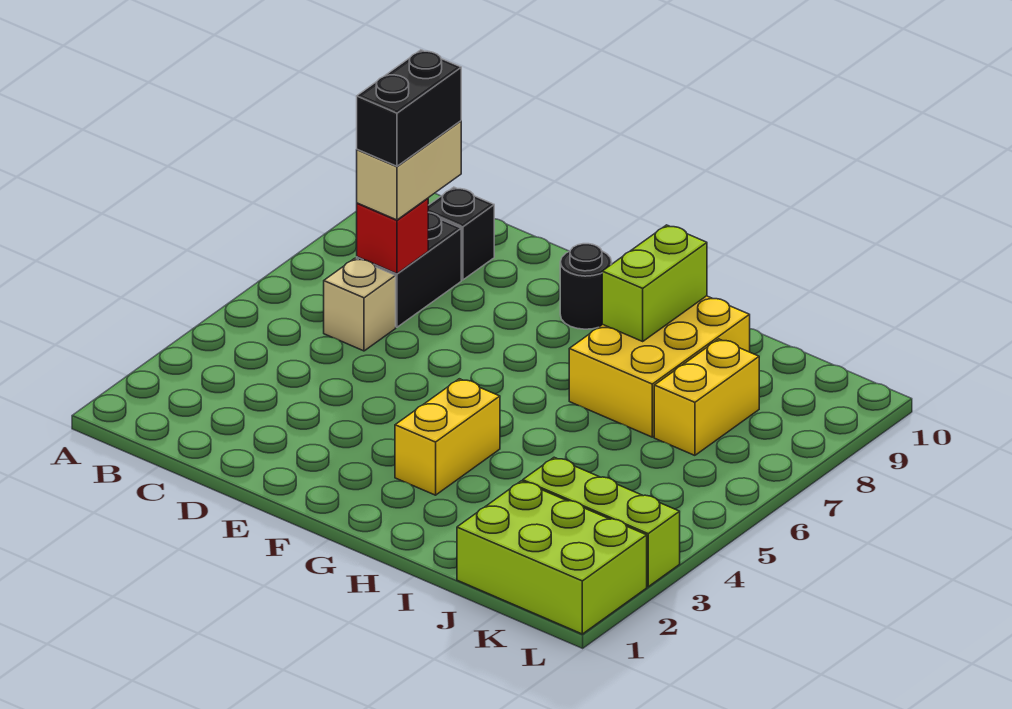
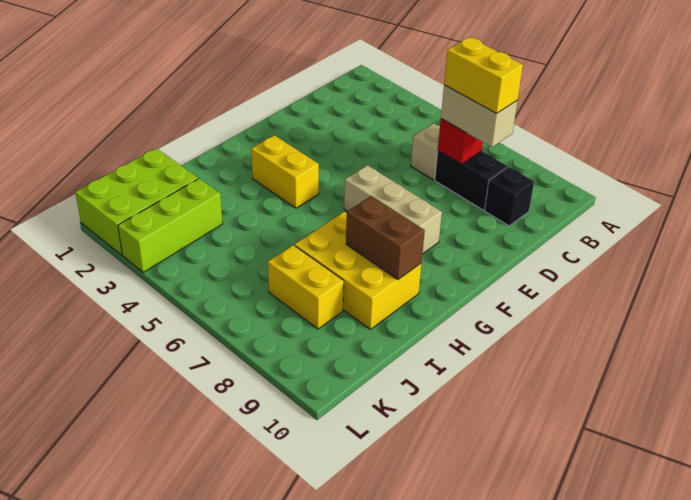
black 1x2 brick [357,50,461,166] -> yellow 1x2 brick [444,37,523,113]
none -> tan 1x3 brick [344,165,442,253]
black 1x1 round brick [560,244,612,329] -> none
lime 1x2 brick [602,225,707,341] -> brown 1x2 brick [346,196,425,280]

